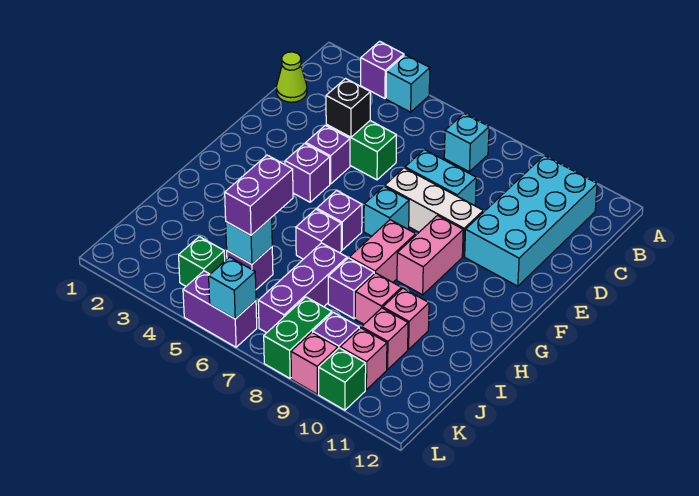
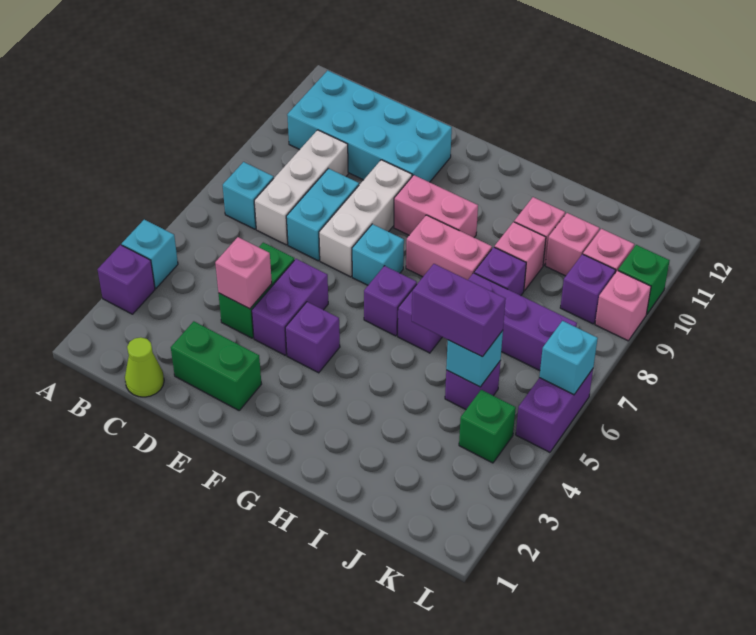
none -> white 1x3 brick [254,130,348,245]
black 1x1 brick [326,79,370,137] -> pink 1x1 brick [215,237,272,309]
purple 1x1 brick [306,125,350,184] -> purple 1x2 brick [252,259,328,355]
green 1x2 brick [264,297,332,378] -> green 1x2 brick moved to [171,321,261,410]

